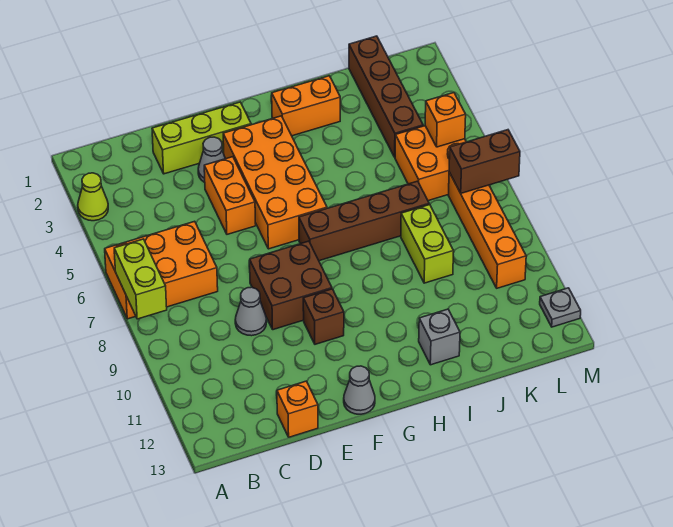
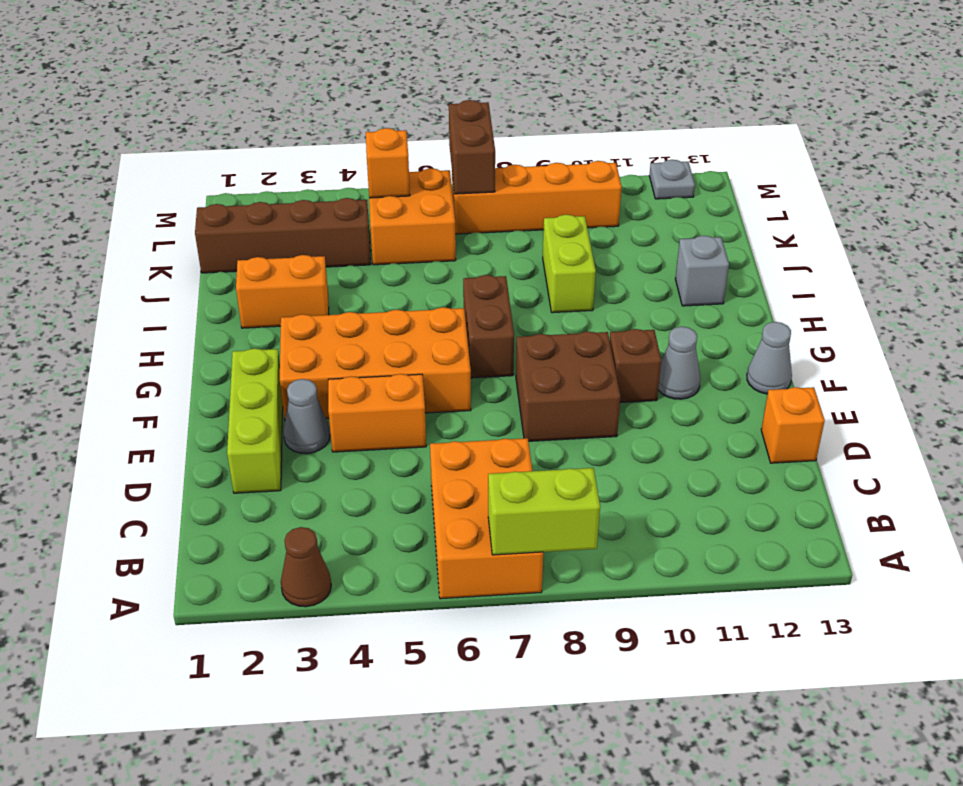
lime 1x1 cone [78,173,108,221] -> brown 1x1 cone [281,527,331,607]
grey 1x1 cone [235,287,267,336] -> grey 1x1 cone moved to [658,327,700,399]
brown 1x4 brick [299,181,429,261] -> brown 1x2 brick [463,275,514,378]
orange 1x2 brick [272,76,340,136] -> orange 1x2 brick turned to [236,255,329,328]
lime 1x2 brick [401,204,454,283] -> lime 1x2 brick turned to [543,214,596,313]

